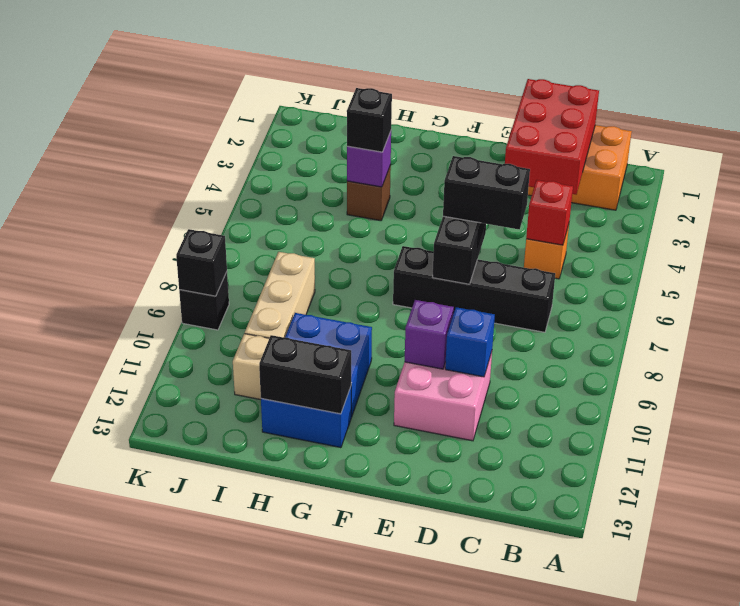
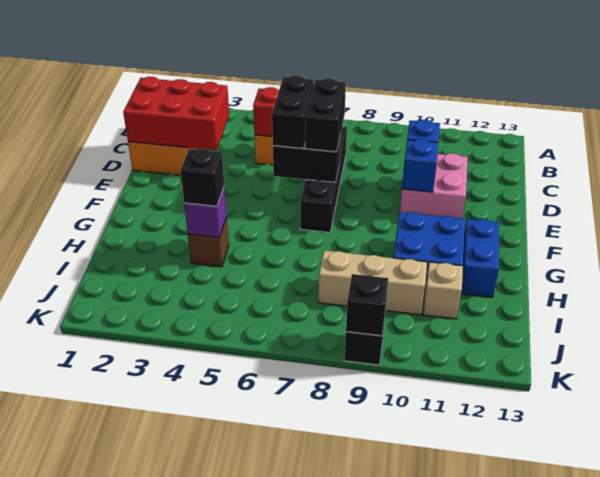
purple 1x1 brick [405,300,454,369] -> blue 1x1 brick [402,139,438,192]
black 1x2 brick [259,335,351,414] -> black 1x2 brick moved to [305,78,346,152]

